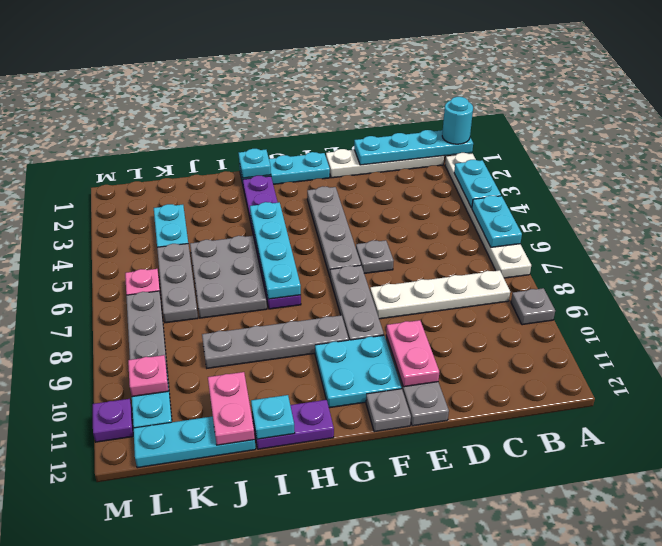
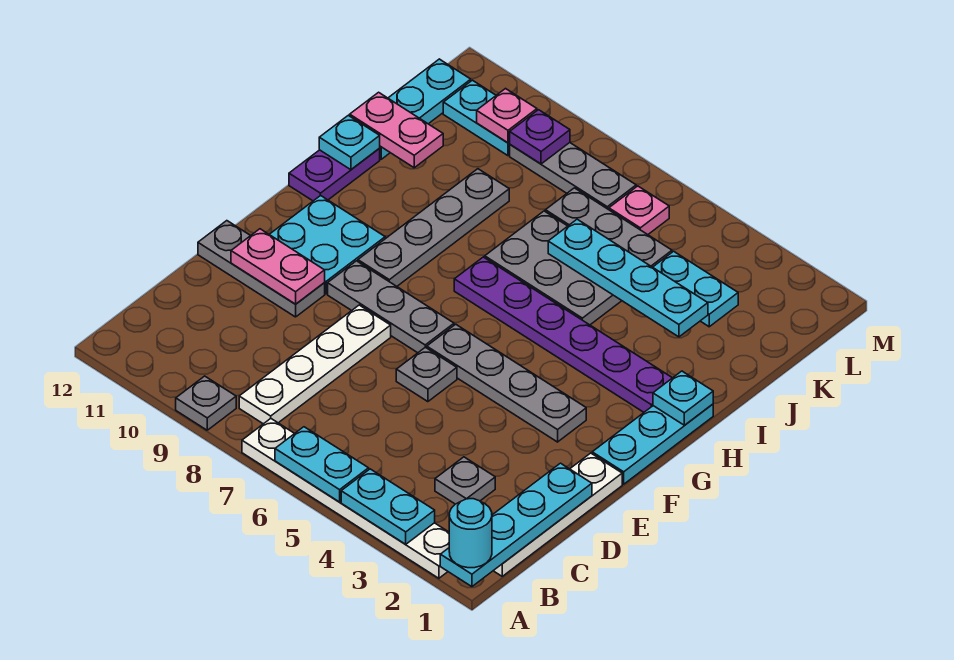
grey 1x1 plate [366,389,411,432] -> grey 1x1 plate moved to [435,457,495,504]
cyan 1x4 plate [250,202,301,299] -> cyan 1x4 plate moved to [548,219,708,337]
purple 1x1 plate [93,399,133,442] -> purple 1x1 plate moved to [510,110,570,164]

